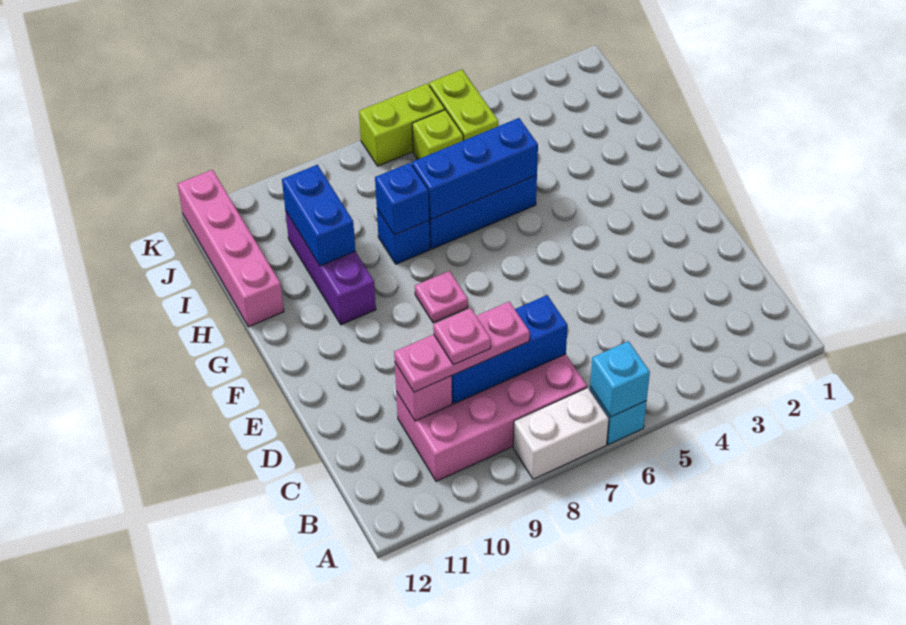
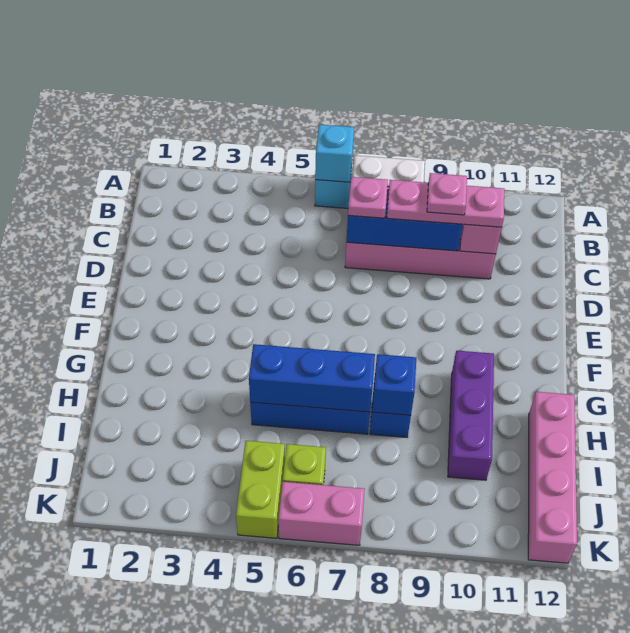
pink 1x1 plate [415,271,468,323] -> pink 1x1 plate moved to [348,177,388,218]
blue 1x2 brick [282,165,355,266] -> none
lime 1x2 brick [359,83,445,166] -> pink 1x2 brick [279,482,365,545]

